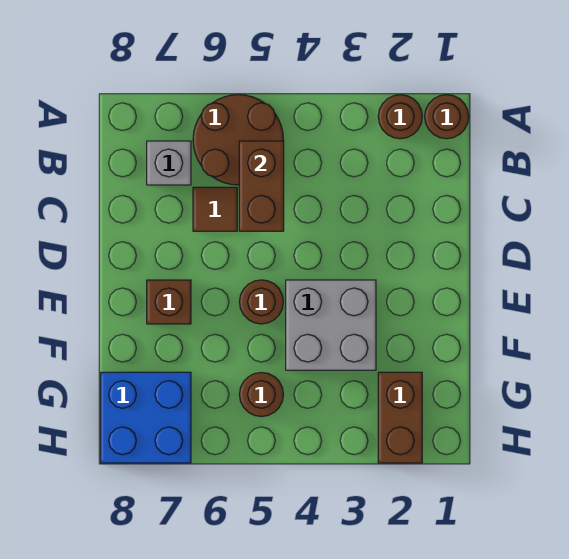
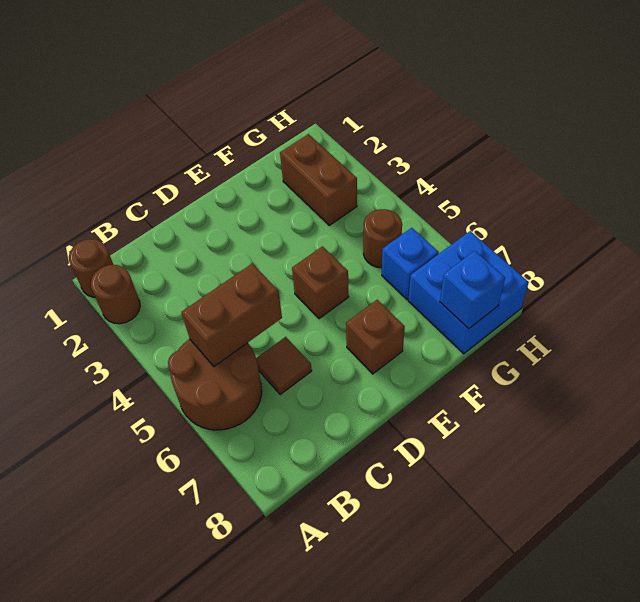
grey 1x1 brick [147,141,191,185] -> none
grey 2x2 brick [286,280,376,370] -> none
brown 1x1 round brick [239,280,283,324] -> brown 1x1 brick [292,246,349,319]
brown 1x2 brick [378,372,422,463] -> brown 1x2 brick turned to [280,134,357,225]
none -> blue 1x1 brick [382,228,439,300]
none -> blue 1x1 brick [440,251,505,329]

